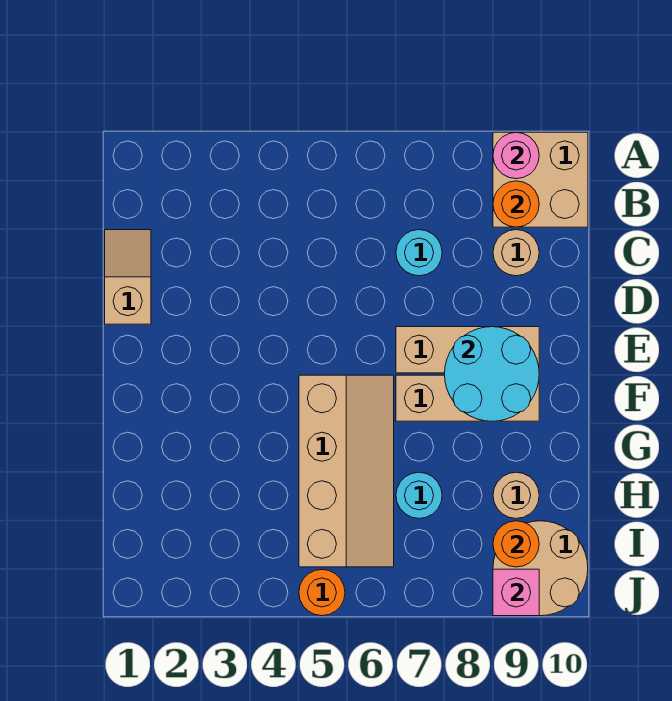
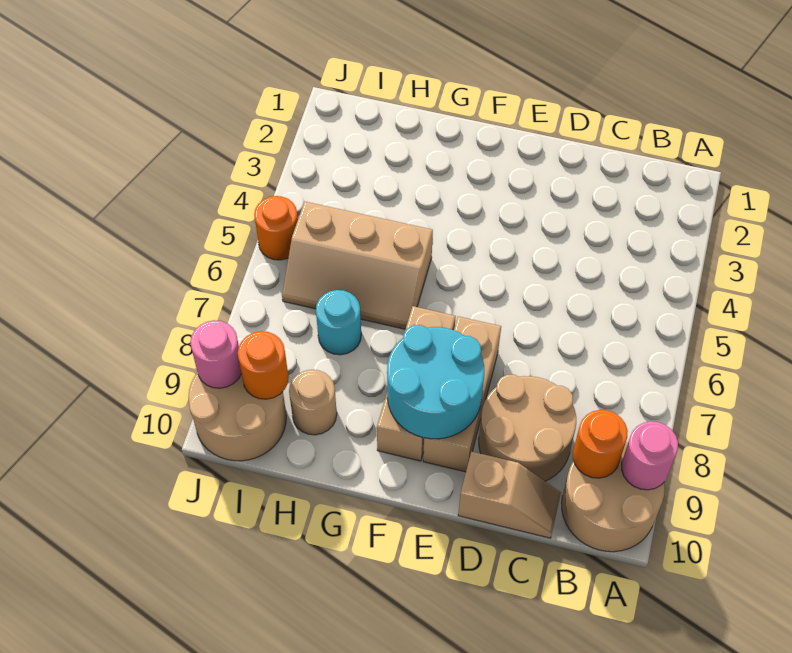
tan 2x2 brick [493,132,588,227] -> tan 2x2 round brick [562,442,665,552]
tan 1x2 slope [105,230,151,324] -> tan 1x2 slope moved to [458,452,561,538]
cyan 1x1 round brick [396,230,442,276] -> none
tan 1x1 round brick [493,230,539,276] -> tan 2x2 round brick [479,375,576,481]
tan 2x4 slope [299,375,394,567] -> tan 2x3 slope [282,202,433,329]
pink 1x1 brick [493,569,539,616] -> pink 1x1 round brick [190,320,242,388]

